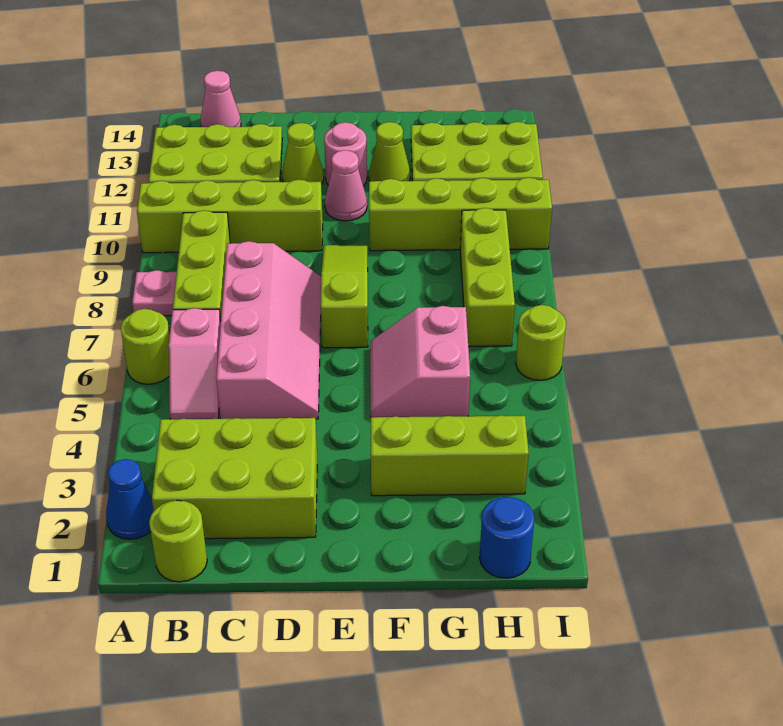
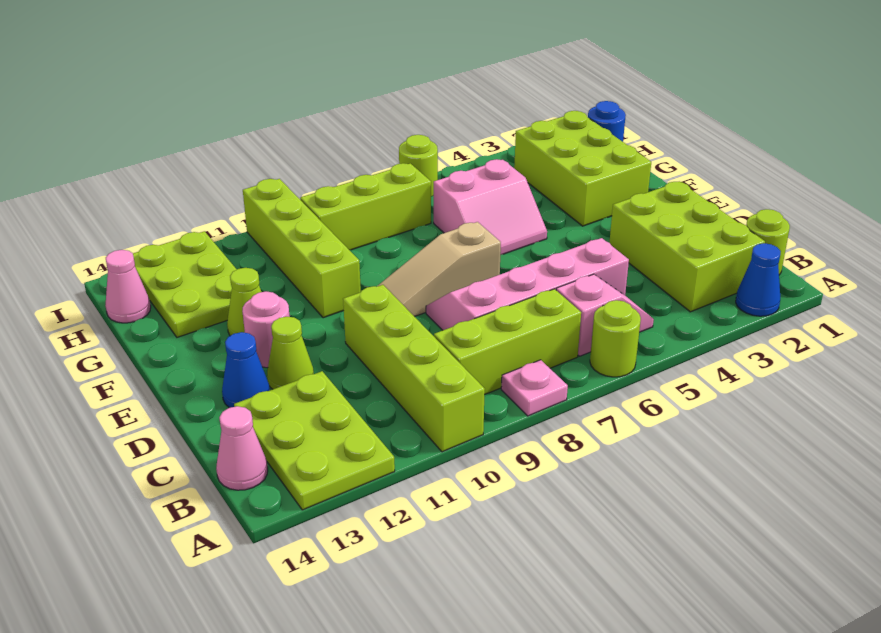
none -> blue 1x1 cone [222,332,270,408]
lime 1x3 slope [321,245,368,348] -> tan 1x3 slope [377,222,501,317]
pink 1x1 cone [325,150,367,221] -> pink 1x1 cone moved to [105,250,151,323]
lime 1x3 brick [370,415,529,496] -> lime 2x3 brick [514,111,651,226]

